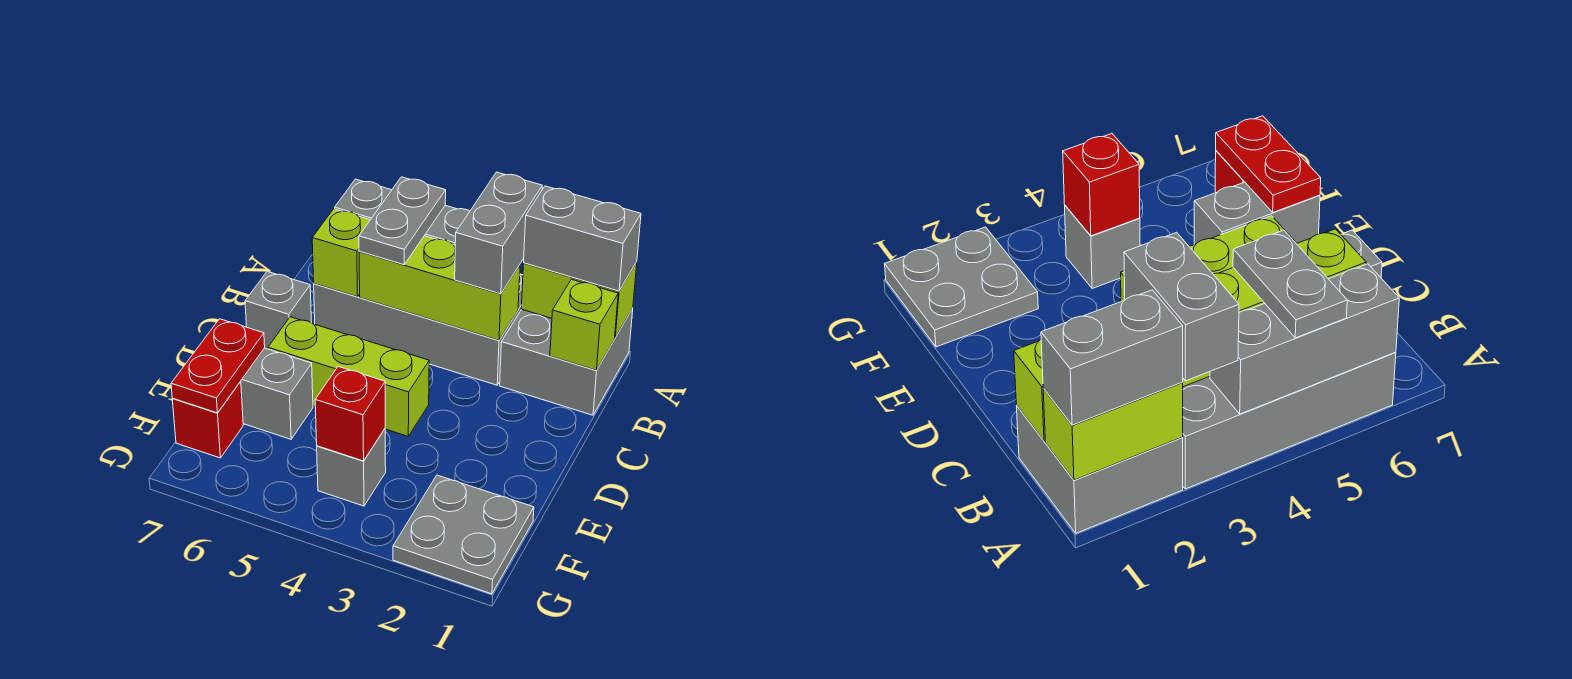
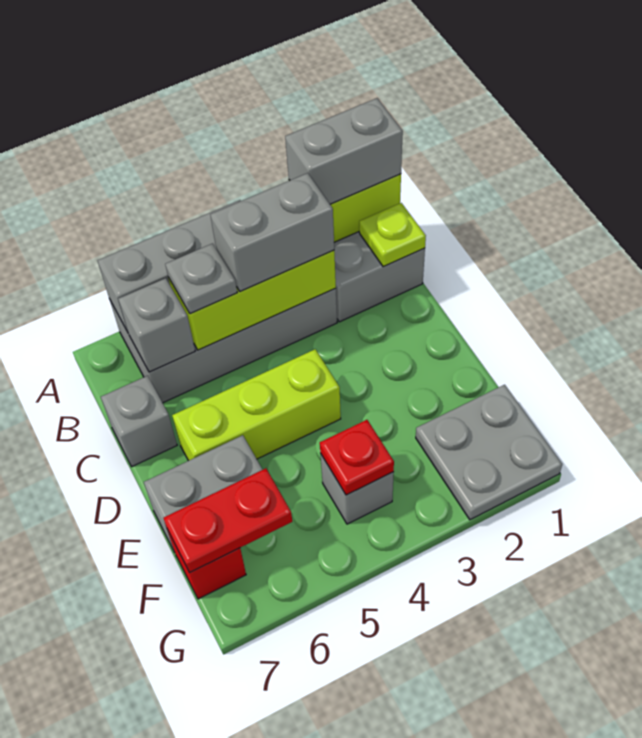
grey 1x2 brick [455,172,542,294] -> grey 1x2 brick turned to [210,173,334,292]
grey 1x2 plate [359,177,446,265] -> grey 1x1 plate [165,244,237,314]
lime 1x1 brick [550,279,618,370] -> lime 1x1 plate [359,203,426,267]
lime 1x1 brick [312,209,370,297] -> grey 1x1 brick [118,278,195,372]
red 1x2 plate [171,319,265,413] -> red 1x2 plate turned to [163,468,292,573]
red 1x1 brick [315,366,385,461] -> red 1x1 plate [320,420,394,495]

